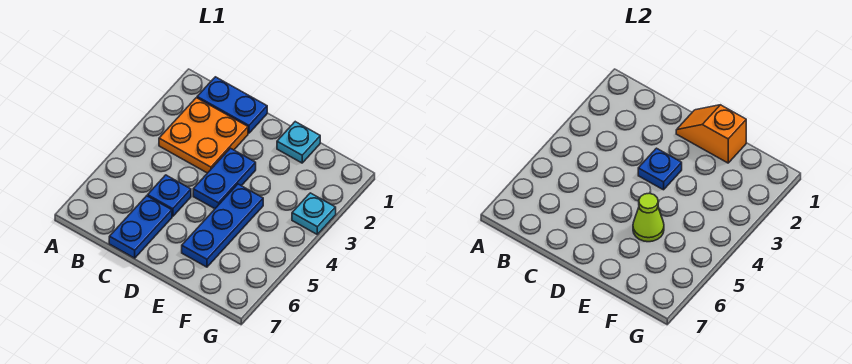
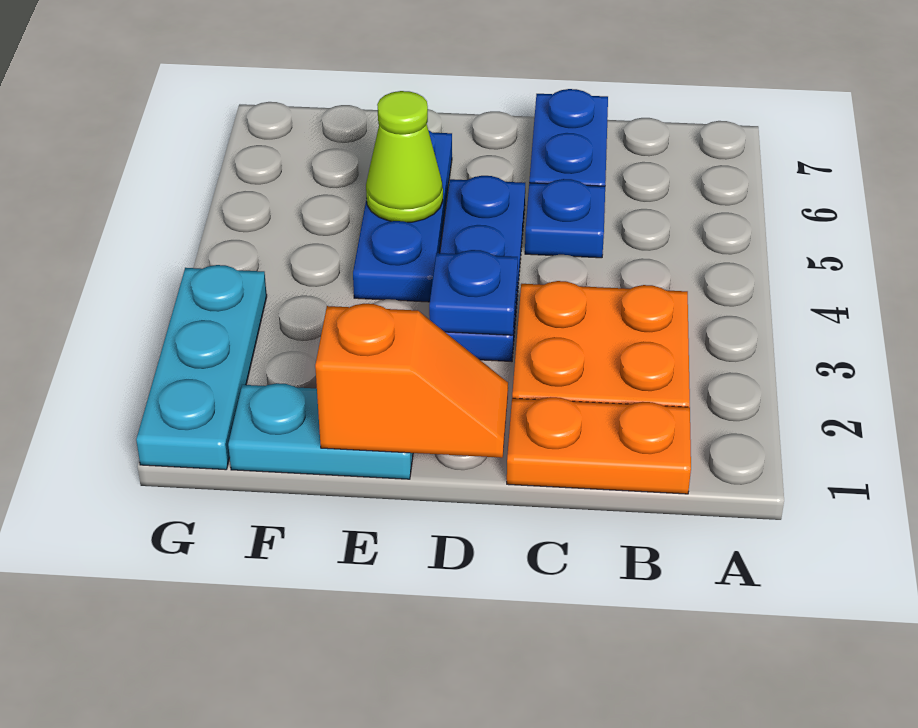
blue 1x2 plate [197,77,267,133] -> orange 1x2 plate [507,397,691,494]
blue 1x2 plate [193,148,256,209] -> blue 1x3 plate [440,176,525,362]
cyan 1x1 plate [277,122,320,163] -> cyan 1x2 plate [228,383,413,479]
cyan 1x1 plate [292,193,336,234] -> cyan 1x3 plate [136,265,267,470]

